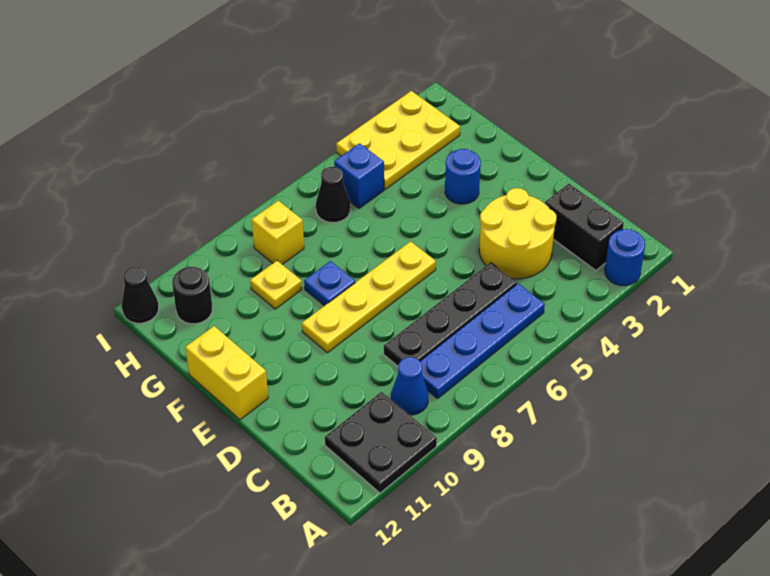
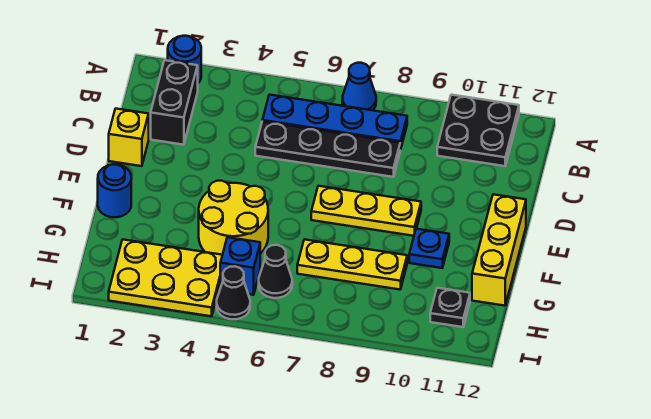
blue 1x1 cone [391,357,428,415] -> blue 1x1 cone moved to [342,63,376,110]
yellow 2x2 round brick [479,188,556,279] -> yellow 2x2 round brick moved to [199,181,268,255]
yellow 1x4 plate [302,242,436,353] -> yellow 1x3 plate [311,186,421,236]
yellow 1x2 brick [185,326,268,420] -> yellow 1x3 brick [472,194,526,306]
blue 1x1 round brick [445,149,481,204] -> blue 1x1 round brick moved to [98,164,131,217]
blue 1x1 plate [304,261,355,306] -> blue 1x1 plate moved to [409,229,449,268]
yellow 1x1 plate [250,261,302,309] -> yellow 1x3 plate [297,239,407,289]
yellow 1x1 brick [252,201,304,265] -> yellow 1x1 brick moved to [109,109,149,166]
black 1x1 round brick [172,267,212,324] -> black 1x1 plate [430,288,470,327]
black 1x1 cone [122,267,159,323] -> black 1x1 cone moved to [217,266,250,319]

